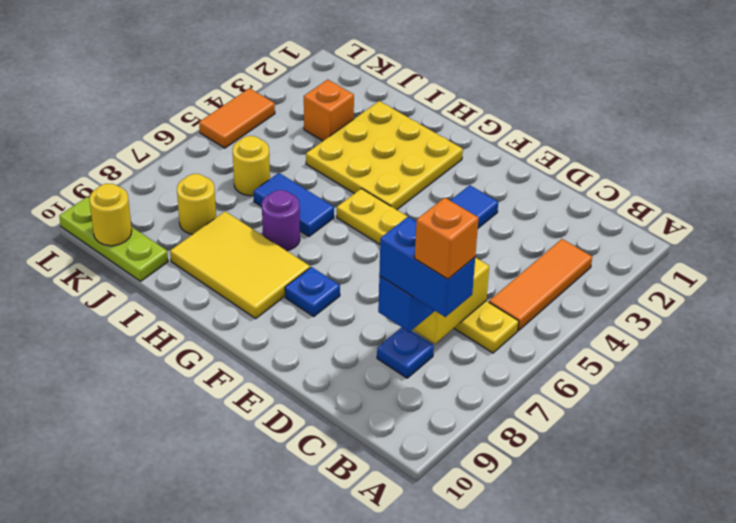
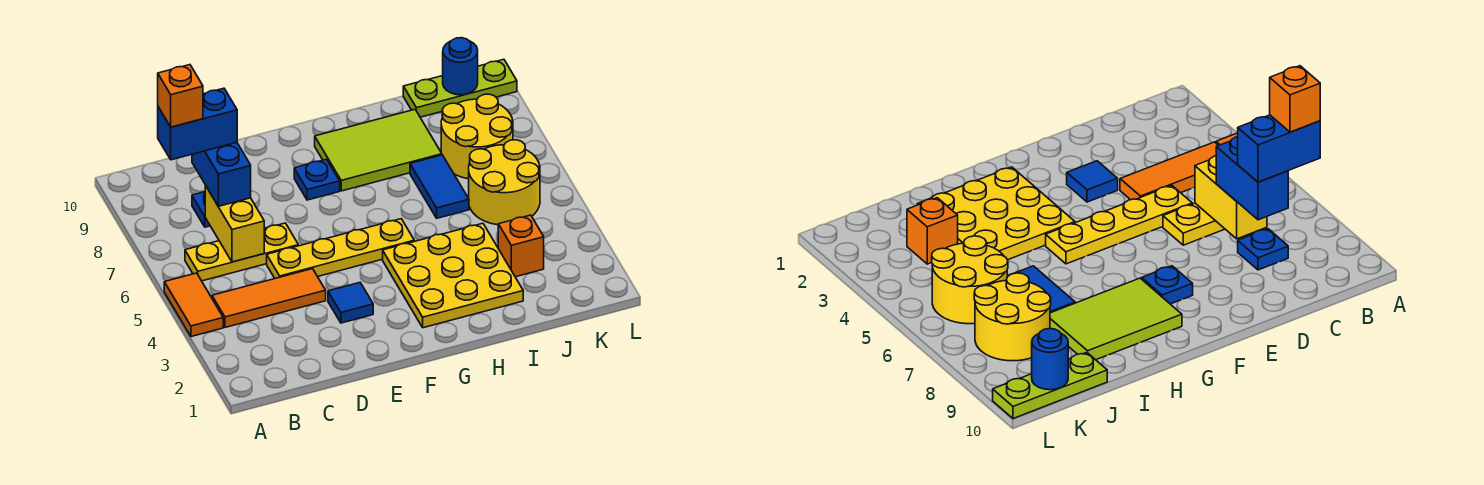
orange 1x3 tile [489,239,592,330] -> orange 1x3 tile turned to [212,269,326,327]
yellow 2x3 tile [170,212,310,318] -> lime 2x3 tile [315,110,442,191]
blue 1x2 tile [254,173,334,236] -> blue 1x2 tile turned to [410,155,469,218]
purple 1x1 round brick [262,190,300,251] -> none
yellow 1x1 round brick [233,136,270,196] -> yellow 2x2 round brick [469,140,540,225]
yellow 1x1 round brick [177,174,216,234] -> yellow 2x2 round brick [441,94,513,179]
yellow 1x1 round brick [89,184,132,246] -> blue 1x1 round brick [443,38,478,95]
orange 1x2 tile [199,88,275,148] -> orange 1x2 tile moved to [164,273,223,337]

